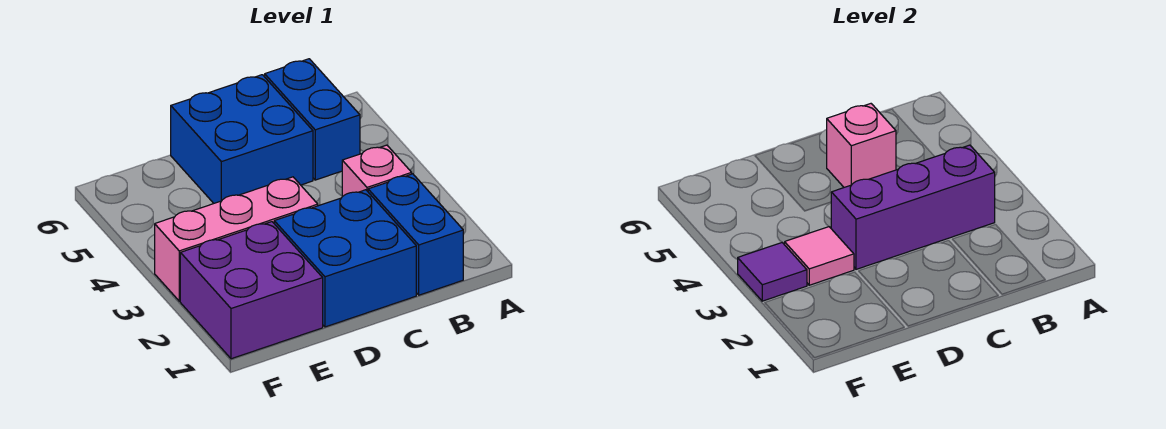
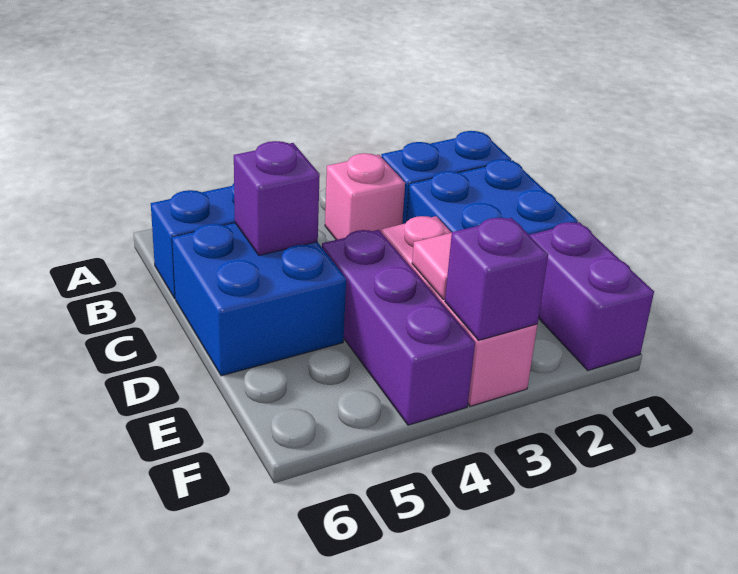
purple 1x3 brick [831,145,995,269] -> purple 1x3 brick moved to [322,230,475,425]
pink 1x1 brick [827,104,896,187] -> purple 1x1 brick [234,141,320,255]
purple 2x2 brick [180,222,323,359] -> purple 1x2 brick [530,222,654,370]
purple 1x1 tile [738,243,807,301] -> purple 1x1 brick [445,218,548,341]

